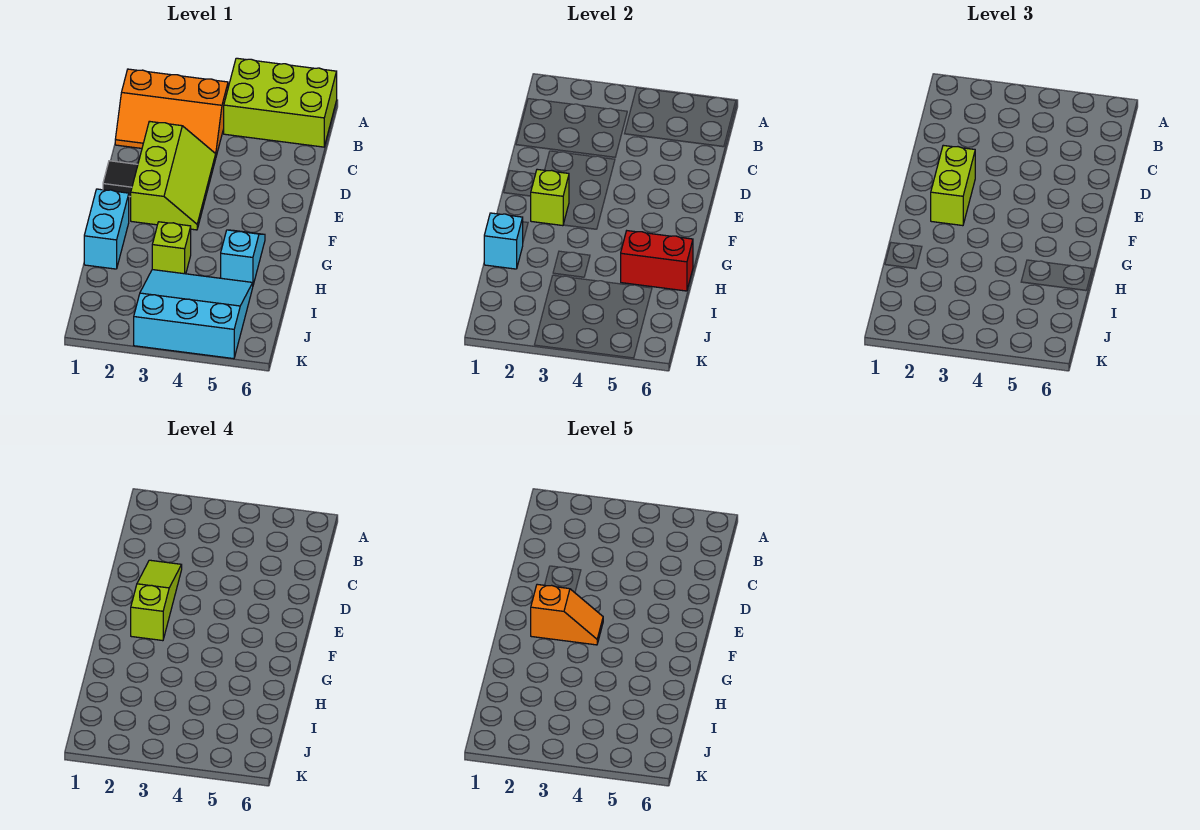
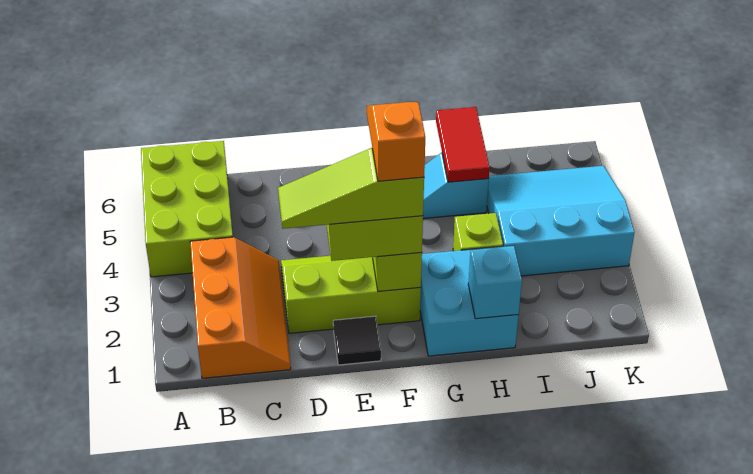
cyan 1x2 brick [84,189,129,269] -> cyan 2x2 brick [420,246,518,356]
red 1x2 brick [621,231,693,291] -> red 1x2 tile [436,107,490,182]
cyan 3x3 slope [134,270,253,359] -> cyan 3x3 slope turned to [487,166,634,276]

